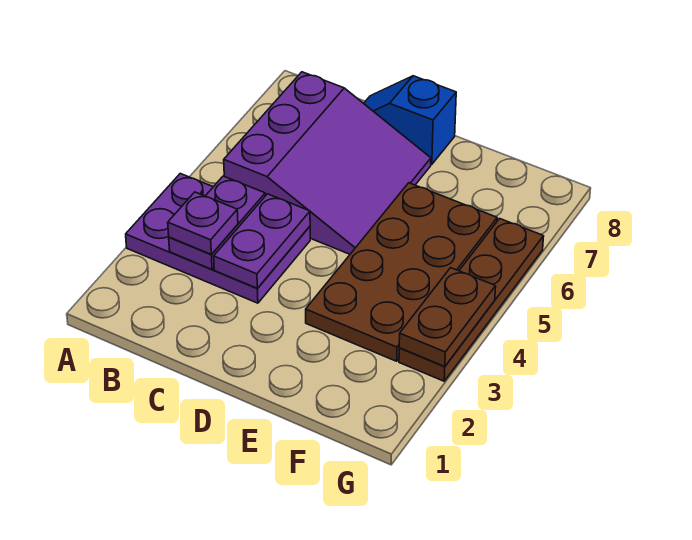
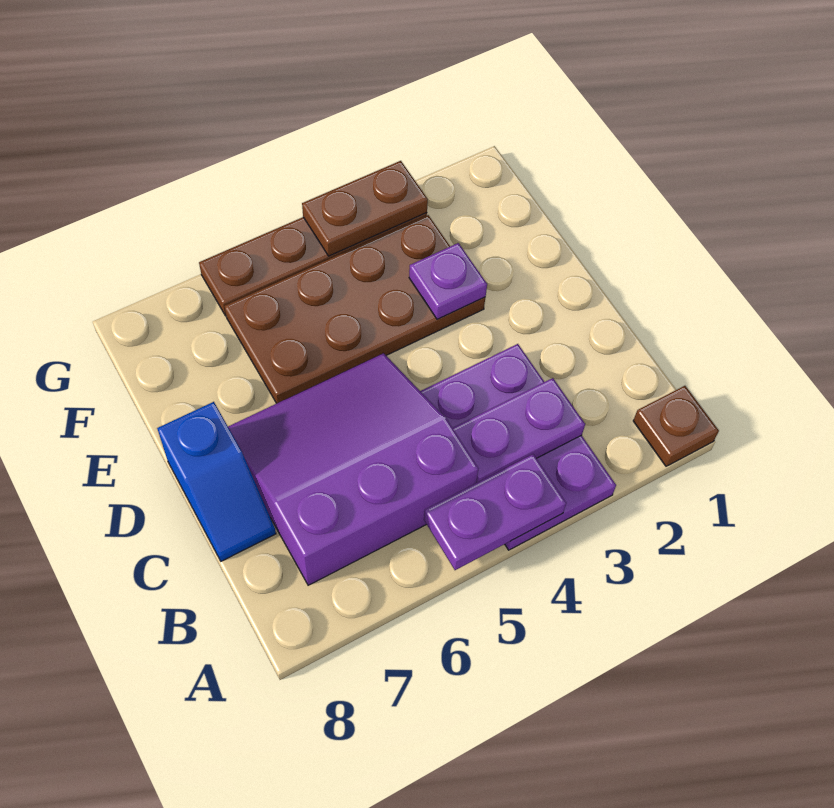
none -> brown 1x1 plate [633,386,719,466]
purple 1x1 plate [168,192,238,255] -> purple 1x1 plate moved to [409,243,487,319]
purple 1x2 plate [214,194,310,288] -> purple 1x2 plate moved to [424,454,566,570]

